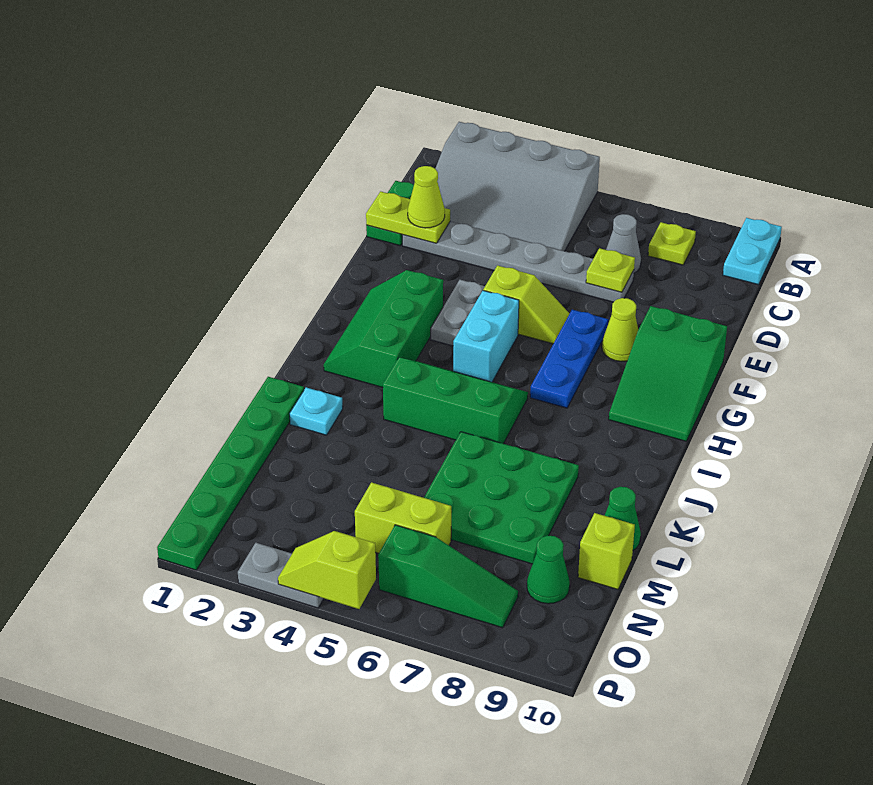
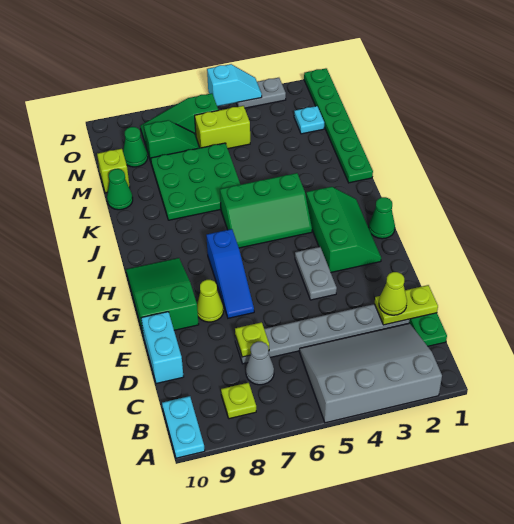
lime 1x2 slope [483,265,570,344] -> none
blue 1x3 plate [530,310,608,408] -> blue 1x3 slope [206,229,254,318]
cyan 1x2 brick [453,291,519,382] -> cyan 1x2 brick moved to [141,312,184,384]
none -> green 1x1 cone [369,197,395,239]
cyan 1x1 plate [289,387,343,435] -> cyan 1x1 plate moved to [294,106,324,134]
none -> green 1x2 slope [144,120,199,162]
lime 1x2 slope [278,531,376,609] -> cyan 1x2 slope [207,64,262,106]

